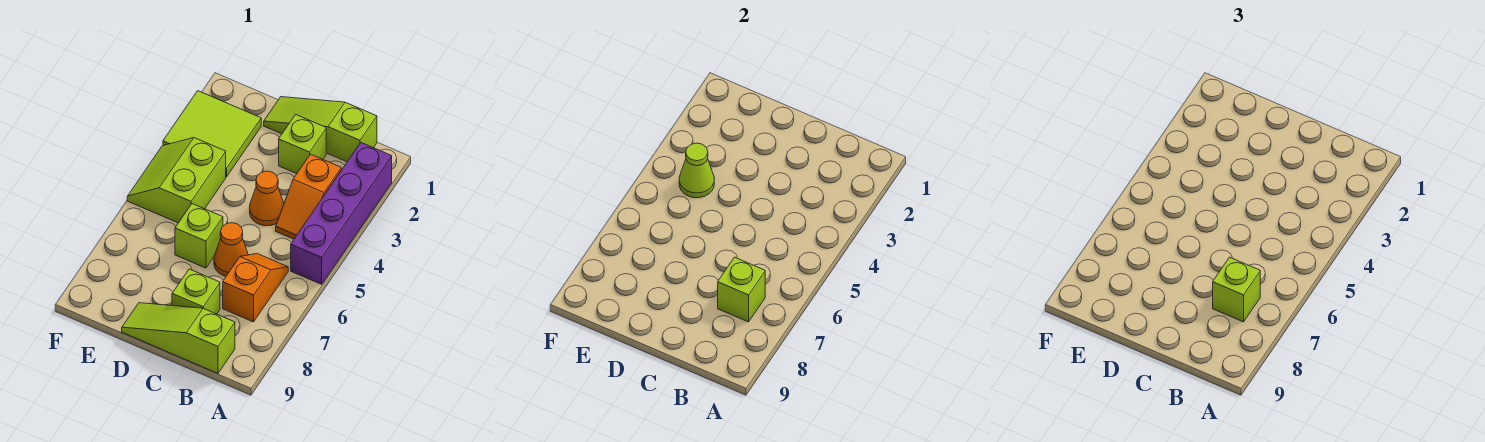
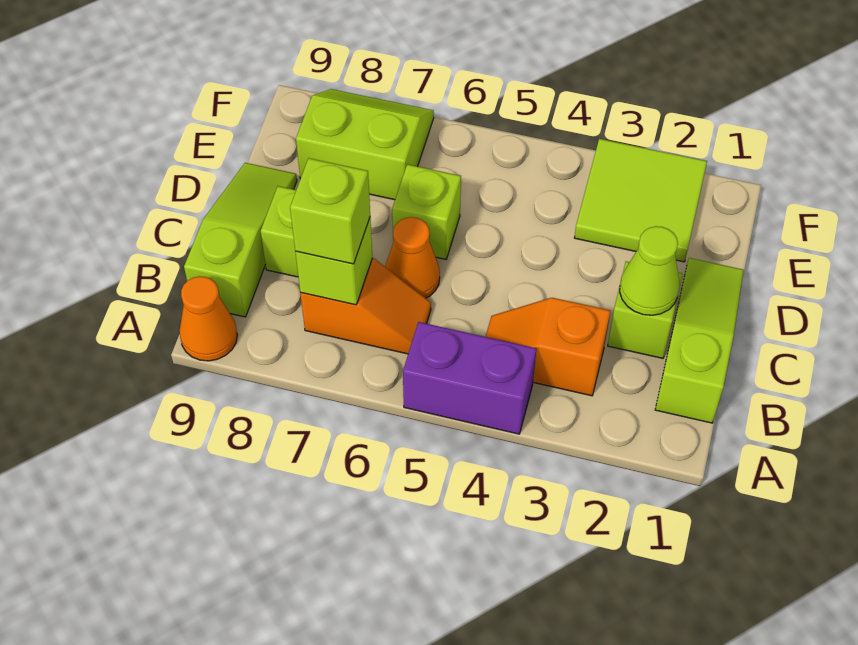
purple 1x4 brick [291,143,392,284] -> purple 1x2 brick [403,322,536,434]
orange 1x1 cone [250,171,284,226] -> orange 1x1 cone moved to [179,276,237,361]
lime 2x2 slope [127,138,226,223] -> lime 2x2 slope moved to [296,89,434,200]
lime 1x1 cone [679,143,714,198] -> lime 1x1 cone moved to [620,226,679,315]

